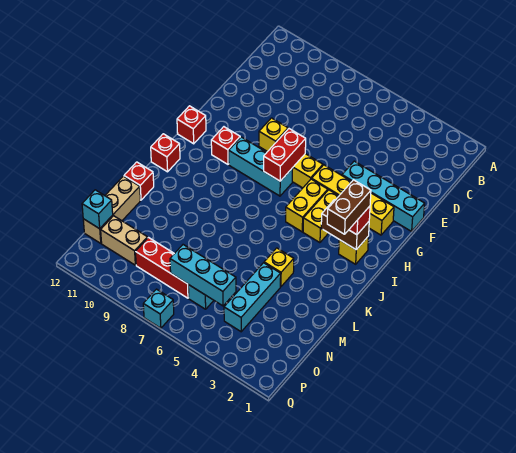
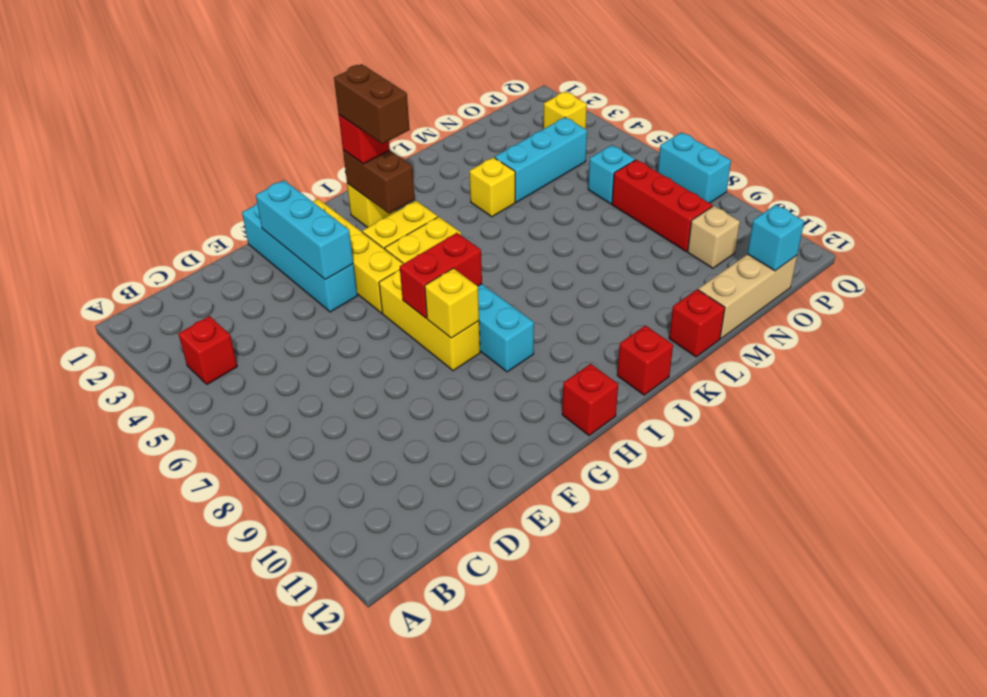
red 1x1 brick [211,127,240,164] -> red 1x1 brick moved to [178,316,237,384]
brown 1x2 brick [327,180,371,234] -> brown 1x2 brick turned to [334,64,410,144]
cyan 1x3 brick [170,245,236,306] -> cyan 1x3 brick moved to [256,180,353,280]
tan 1x2 brick [101,216,148,265] -> tan 1x1 brick [688,206,740,268]
none -> yellow 1x1 brick [543,91,587,129]
cyan 1x1 brick [143,289,174,328] -> cyan 1x2 brick [658,132,731,203]

